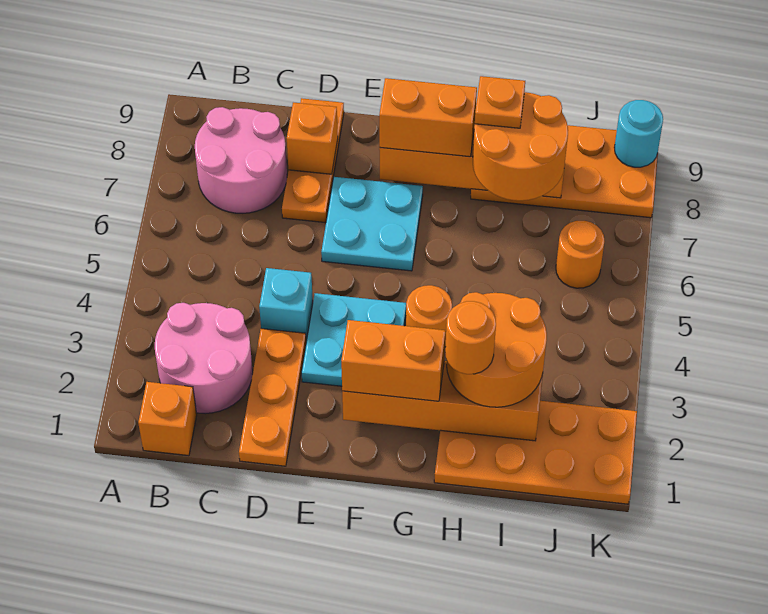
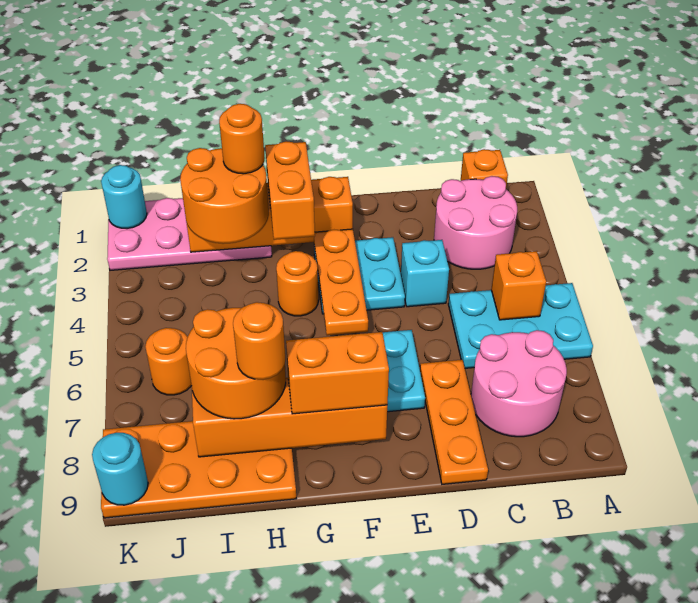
none -> cyan 2x3 plate [448,283,593,368]
orange 1x3 plate [239,329,306,466] -> orange 1x3 plate moved to [314,229,368,335]
orange 1x1 brick [287,103,338,174] -> orange 1x1 brick moved to [491,251,546,320]
orange 1x2 brick [341,320,446,401] -> orange 1x2 brick turned to [265,141,315,240]
orange 2x4 plate [434,401,637,504] -> pink 2x4 plate [107,198,272,270]
orange 1x1 plate [475,76,525,128] -> orange 1x1 round brick [233,302,285,380]
none -> cyan 1x1 round brick [101,165,147,229]

